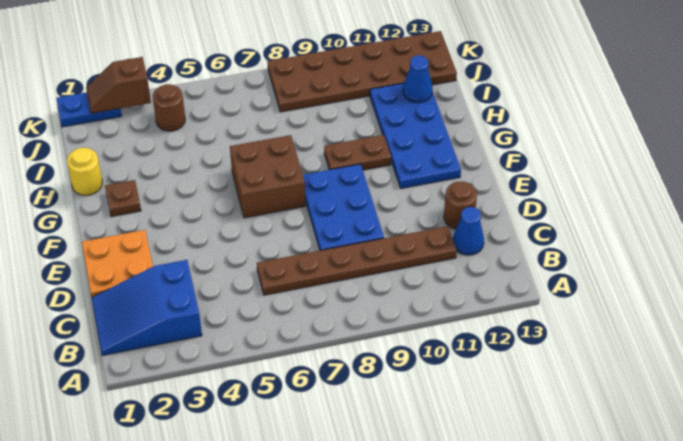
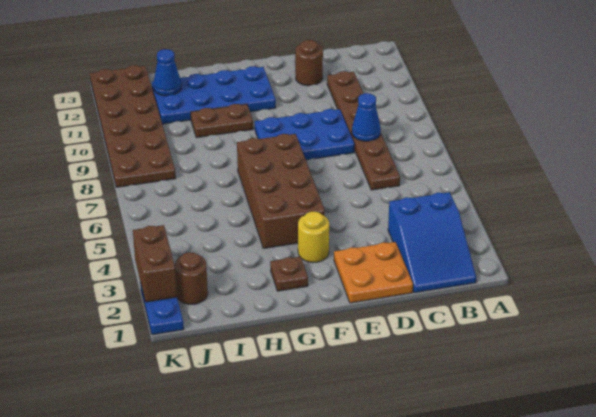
blue 1x1 cone [453,207,484,255] -> blue 1x1 cone moved to [352,93,381,141]
brown 2x2 brick [230,135,306,218] -> brown 2x4 brick [237,134,325,248]
brown 1x2 plate [324,135,391,170] -> brown 1x2 plate turned to [191,104,253,138]
yellow 1x1 round brick [67,148,102,195] -> yellow 1x1 round brick moved to [298,212,329,263]
brown 1x1 round brick [153,84,185,131] -> brown 1x1 round brick moved to [175,252,208,304]
brown 1x2 slope [86,57,151,113] -> brown 1x2 brick [133,225,177,302]

